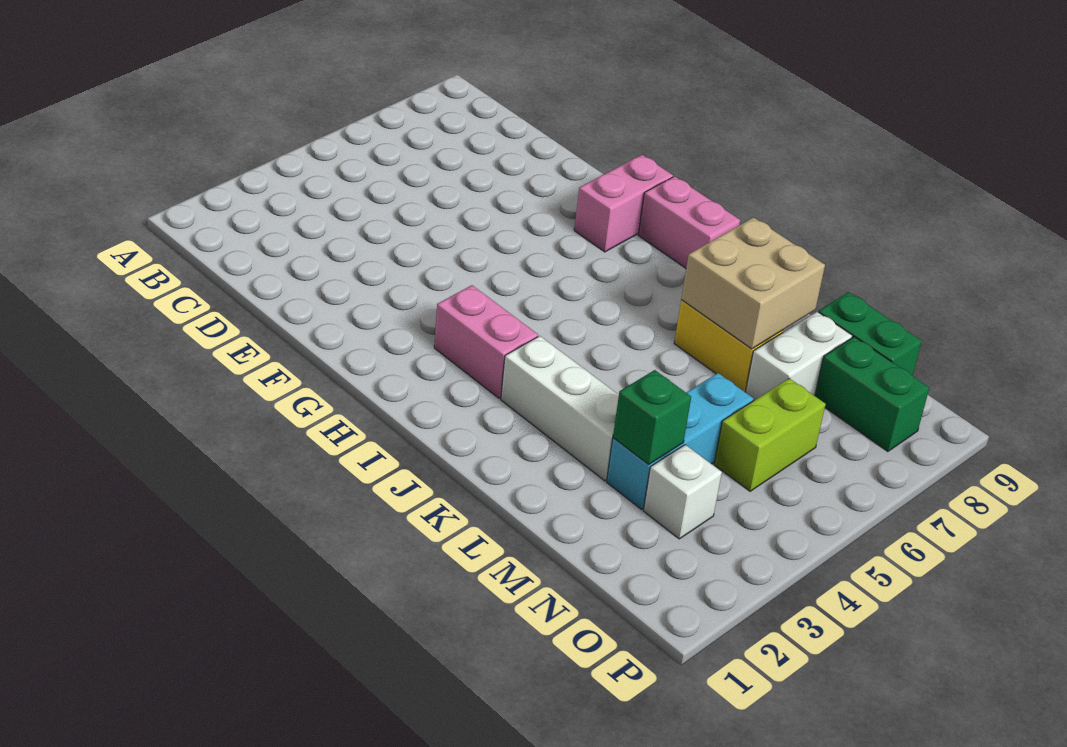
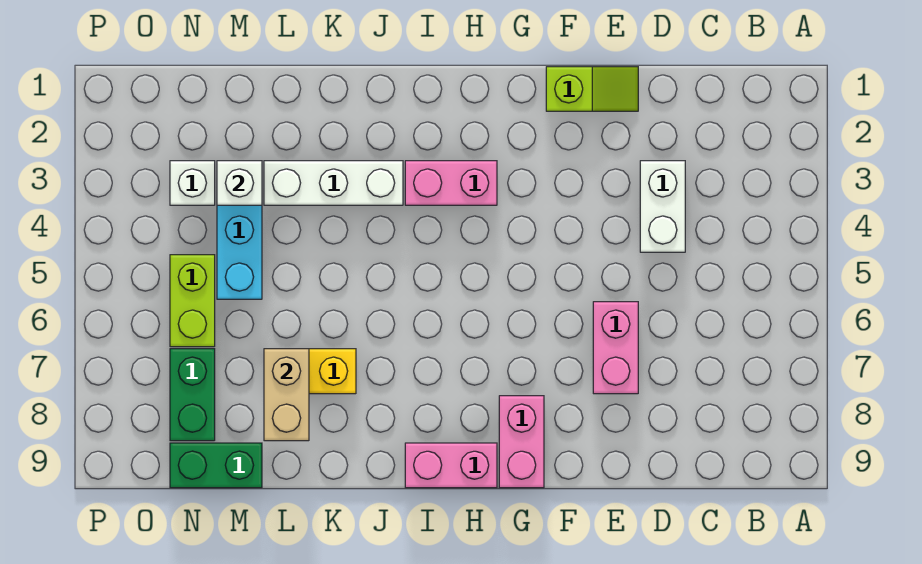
none -> lime 1x2 slope [546,67,638,111]
none -> pink 1x2 brick [593,302,638,394]
tan 2x2 brick [681,217,825,349] -> tan 1x2 brick [264,349,309,441]
green 1x1 brick [613,370,691,464] -> white 1x1 brick [217,161,262,205]
white 1x2 brick [746,312,852,401] -> white 1x2 brick moved to [640,161,685,252]
green 1x2 brick [815,337,929,452] -> green 1x2 brick turned to [170,349,215,441]

